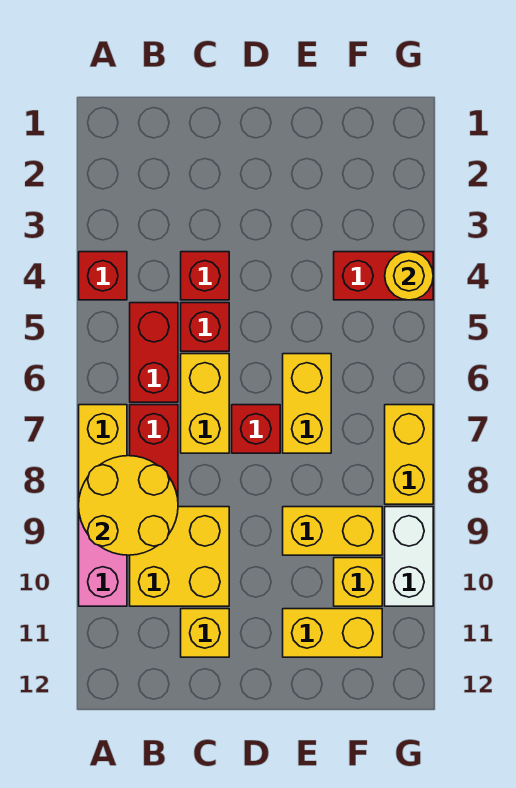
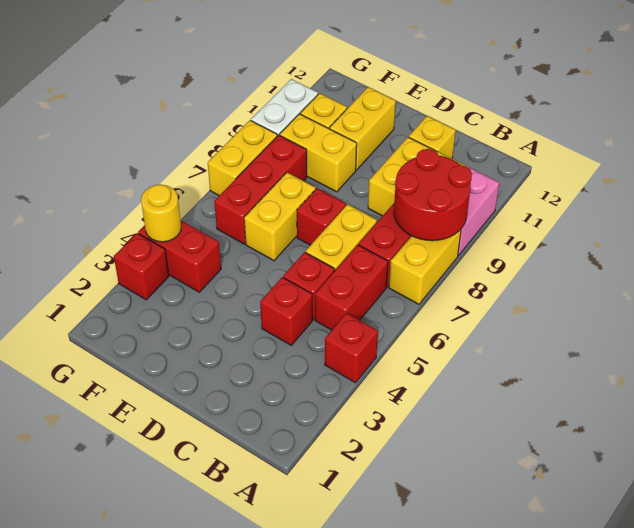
yellow 2x2 round brick [79,456,178,555] -> red 2x2 round brick [394,149,472,241]
yellow 1x2 brick [283,609,382,657] -> yellow 1x2 brick turned to [329,87,396,170]
none -> red 1x3 brick [214,135,307,244]
none -> red 1x1 brick [114,233,169,300]

